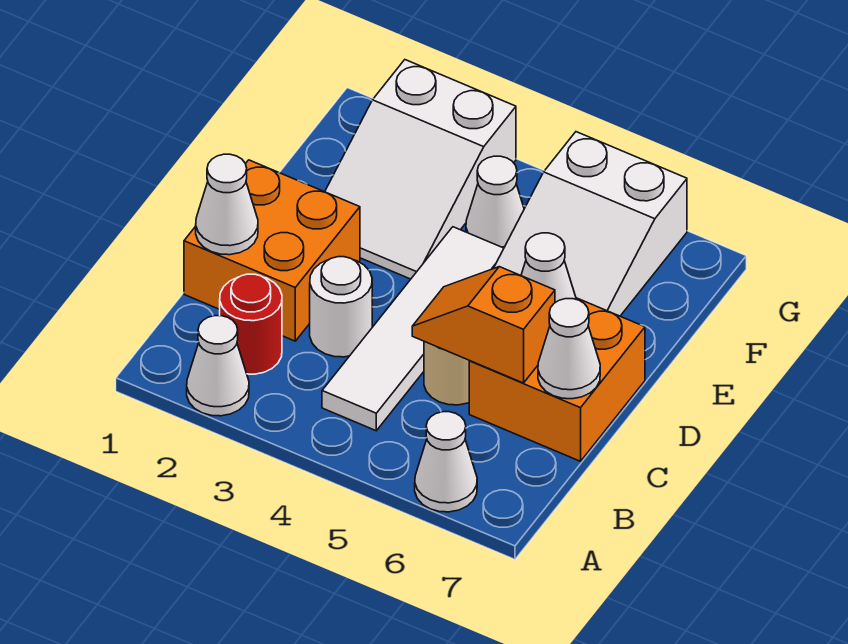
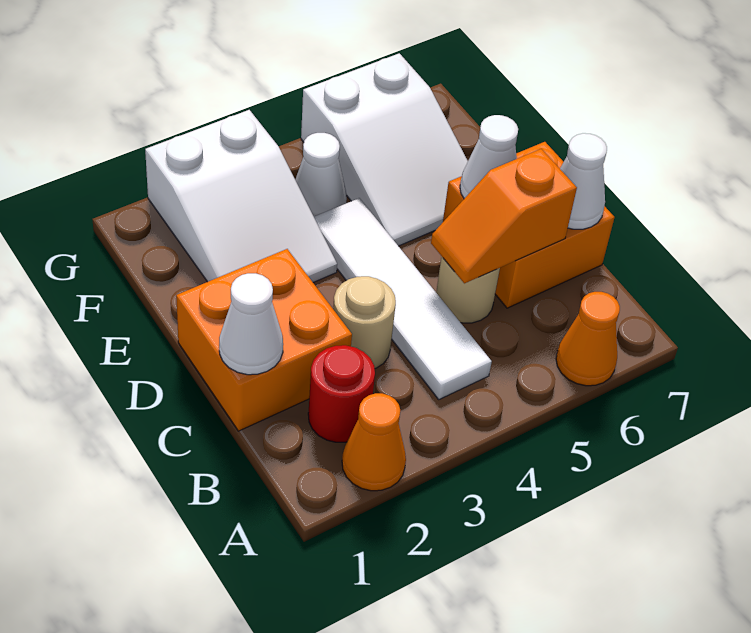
white 1x1 cone [187,316,249,416] -> orange 1x1 cone [342,393,406,491]
white 1x1 cone [415,412,477,512] -> orange 1x1 cone [556,292,620,386]
white 1x1 round brick [310,257,372,357] -> tan 1x1 round brick [333,276,396,368]

